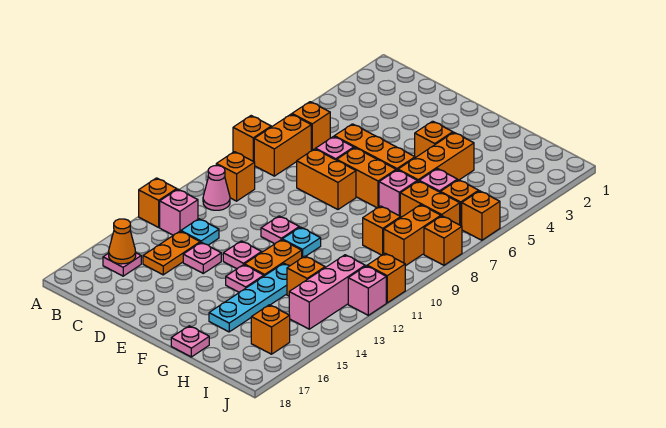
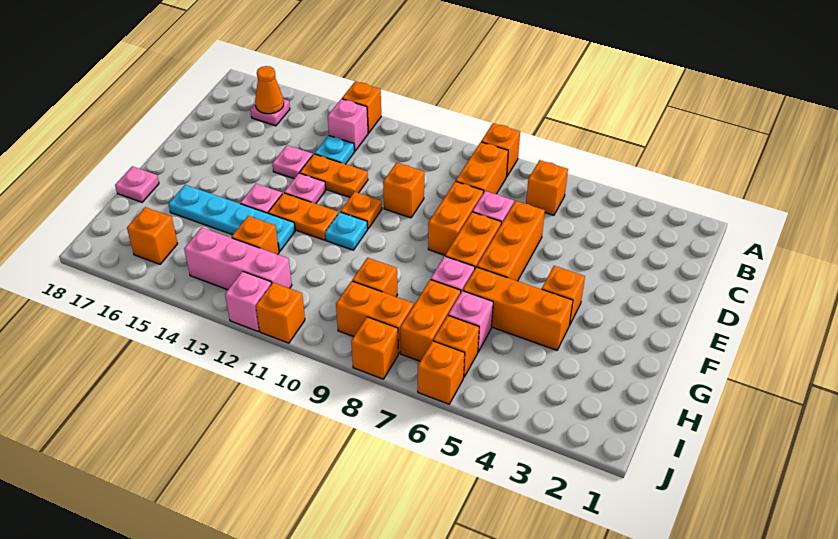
orange 1x2 brick [254,114,311,176] -> orange 1x2 brick turned to [456,142,508,194]
orange 1x1 brick [216,152,255,201] -> orange 1x1 brick moved to [383,163,424,218]
pink 1x1 cone [203,166,230,210] -> none
orange 1x2 plate [143,231,200,275] -> orange 1x2 plate moved to [300,154,368,197]
pink 1x1 plate [261,216,299,244] -> orange 1x1 plate [340,192,382,229]

